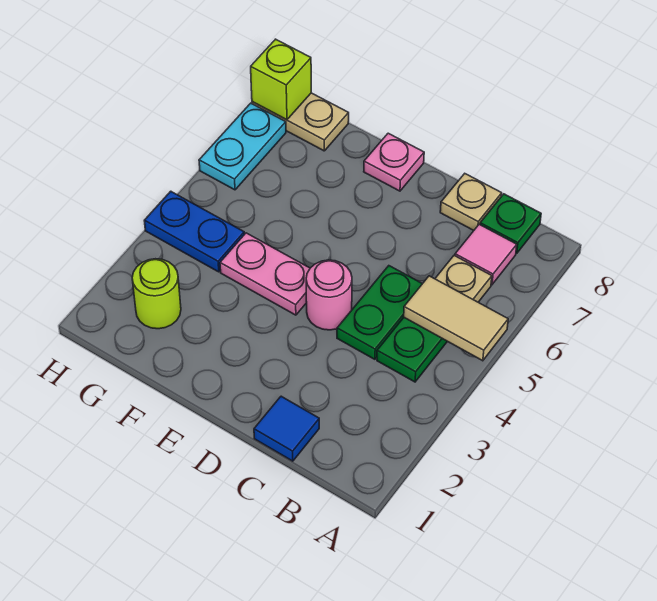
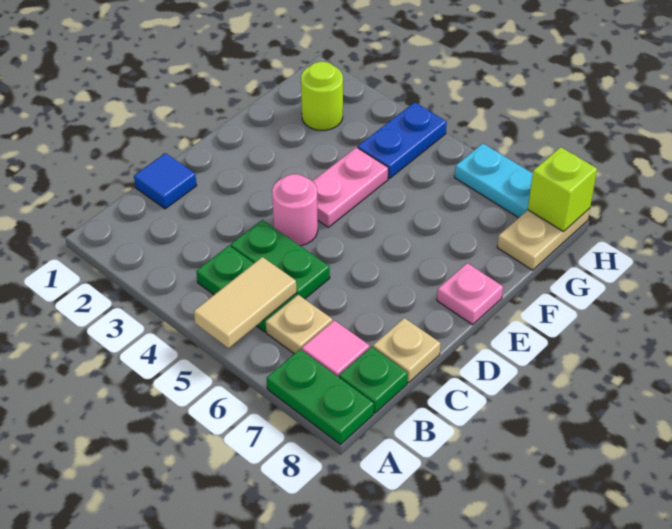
none -> green 1x2 plate [267,349,374,445]

